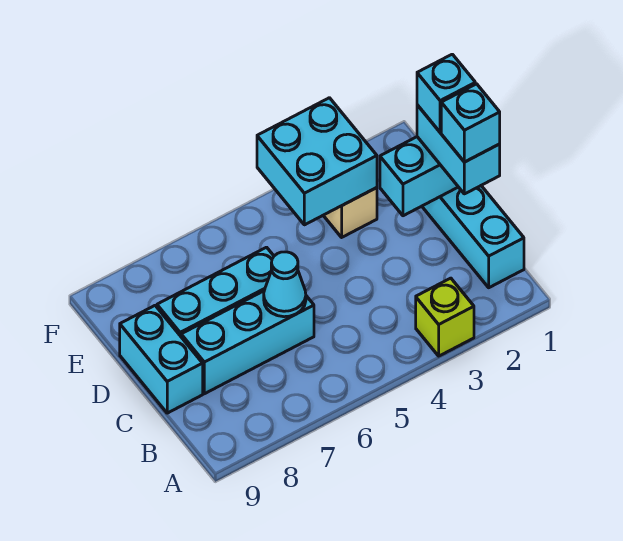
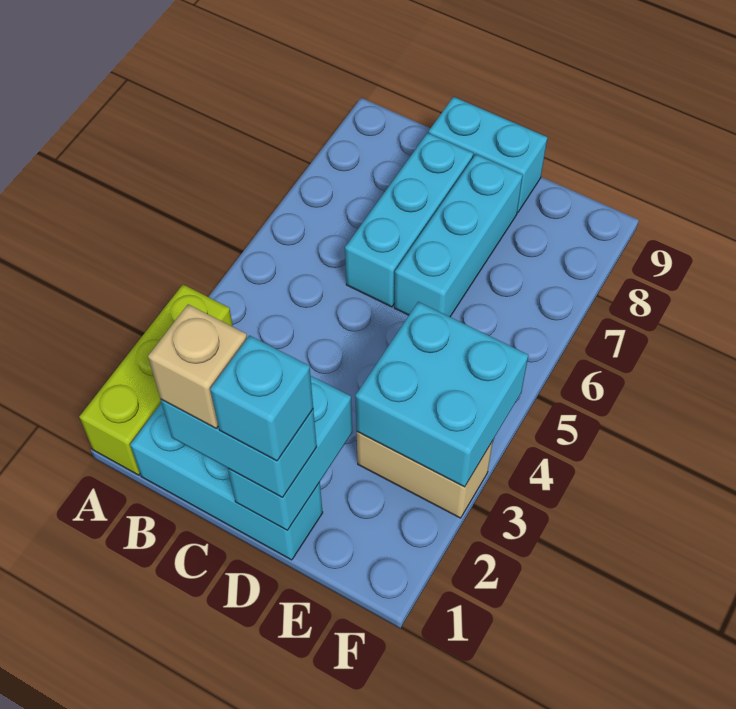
lime 1x1 brick [416,278,474,356] -> lime 1x3 brick [79,285,233,475]
cyan 1x1 brick [441,84,500,162] -> tan 1x1 brick [148,304,247,428]
cyan 1x1 cone [264,252,306,317] -> none

